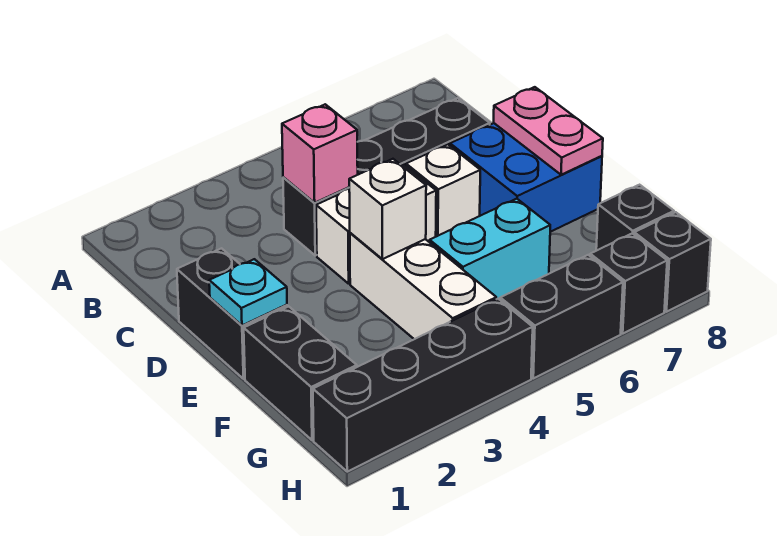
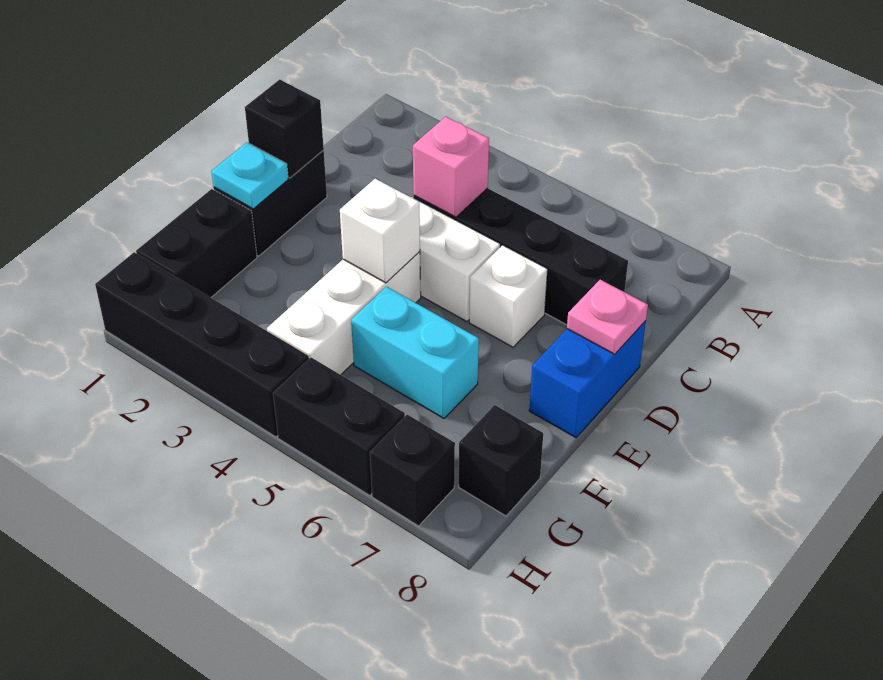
blue 2x2 brick [450,123,602,232] -> blue 1x2 brick [529,321,646,438]
pink 1x2 plate [494,87,603,175] -> pink 1x1 plate [567,280,648,354]
black 1x1 brick [634,212,711,312] -> black 1x1 brick moved to [245,80,324,178]

